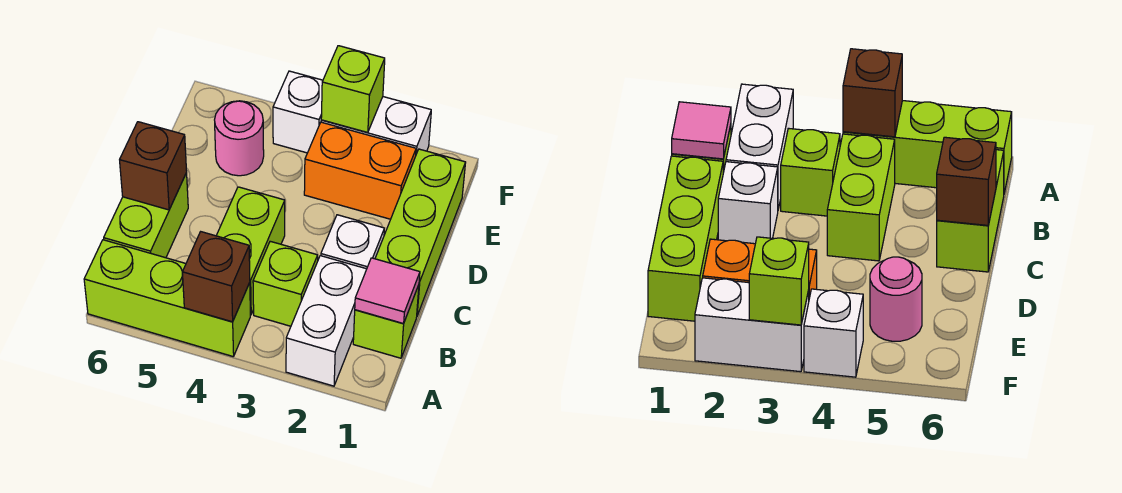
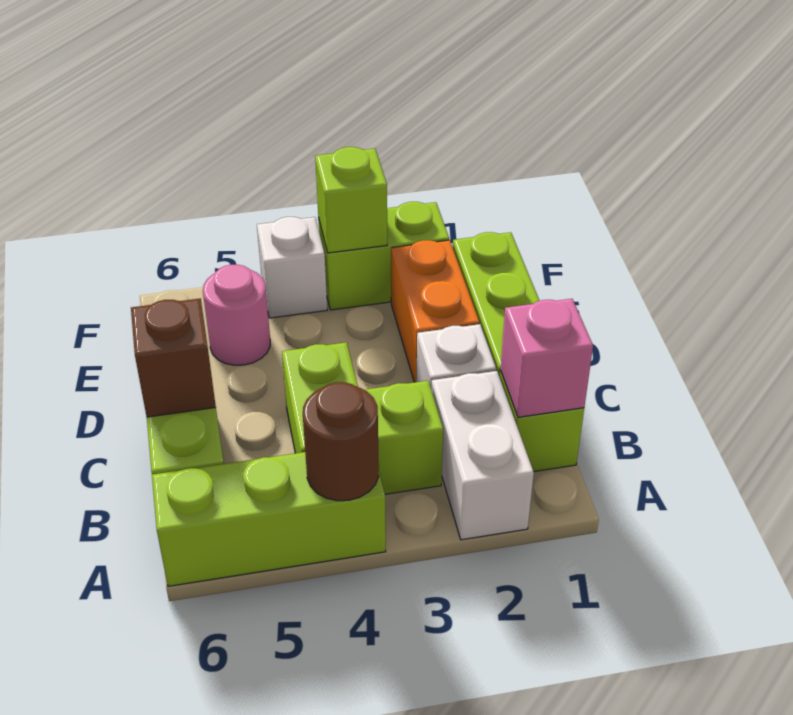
brown 1x1 brick [182,232,250,322] -> brown 1x1 round brick [303,382,379,501]
pink 1x1 tile [355,258,420,324] -> pink 1x1 brick [500,299,593,417]
orange 1x2 brick [304,122,416,219] -> orange 1x2 brick turned to [391,240,479,382]
white 1x2 brick [321,97,431,154] -> lime 1x2 brick [318,202,449,310]

